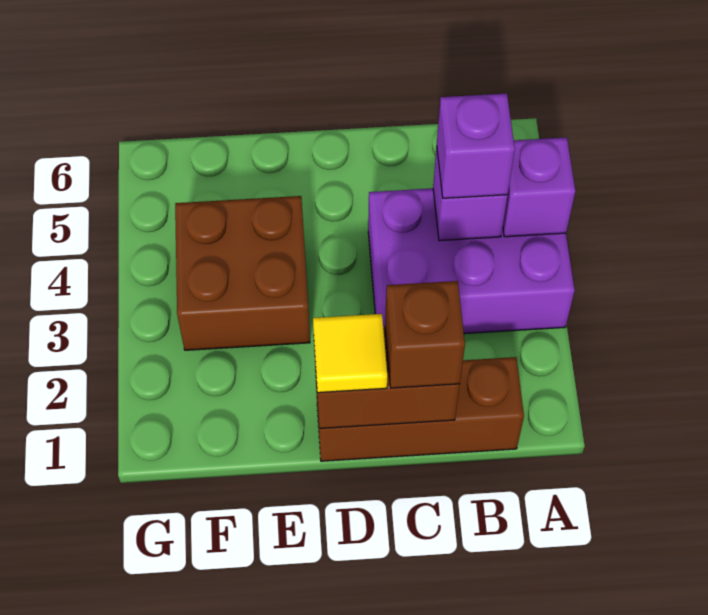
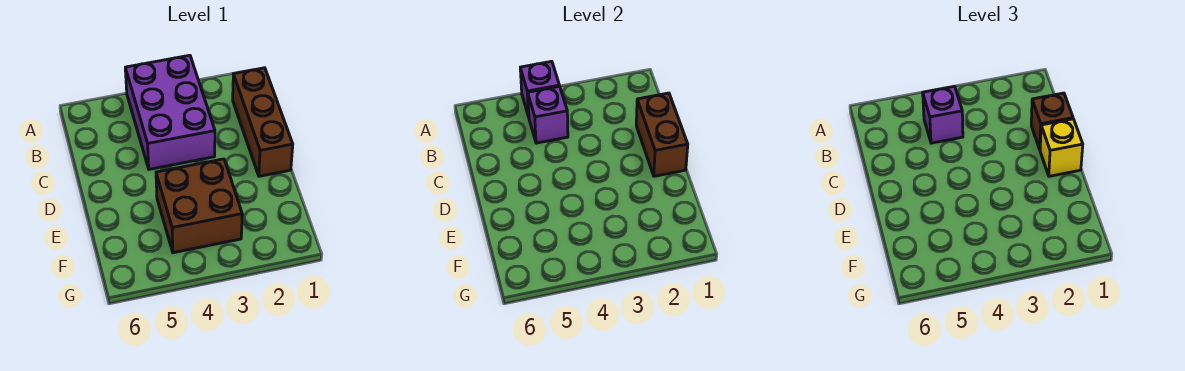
yellow 1x1 tile [313,314,387,393] -> yellow 1x1 brick [1040,119,1083,176]

